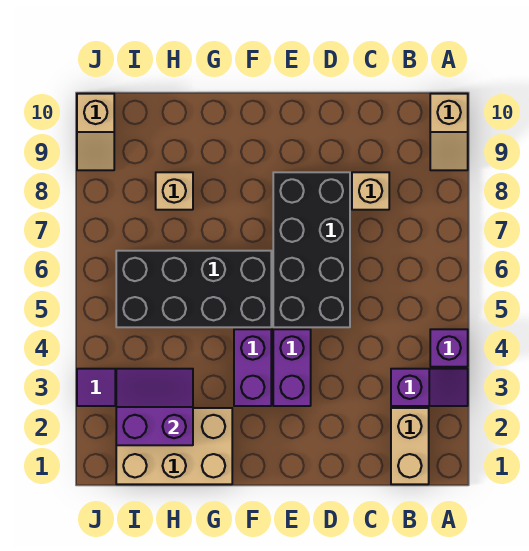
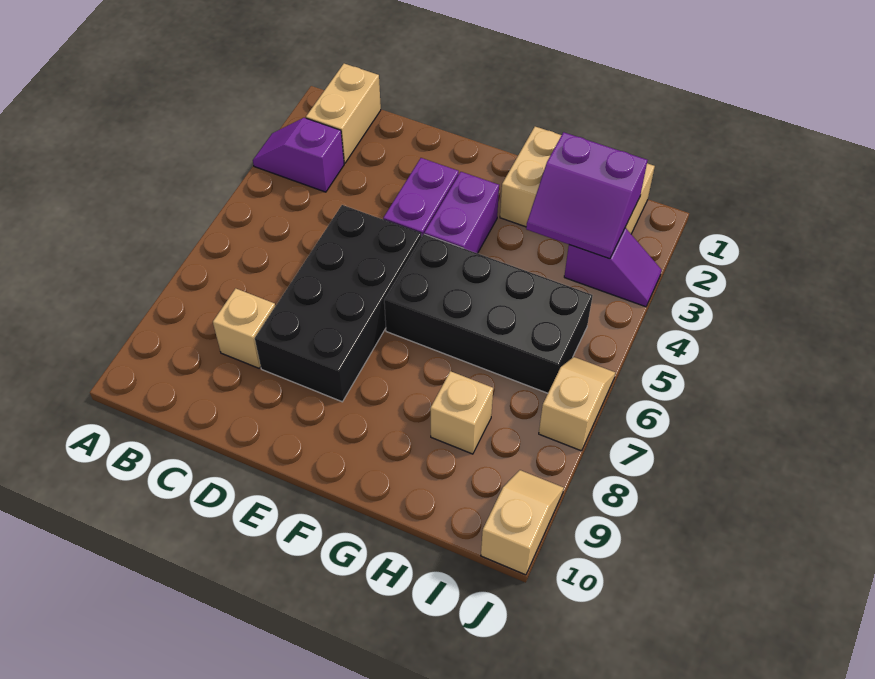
purple 1x1 brick [430,329,468,367] -> none
tan 1x2 slope [430,94,468,170] -> tan 1x2 slope moved to [539,357,615,451]

